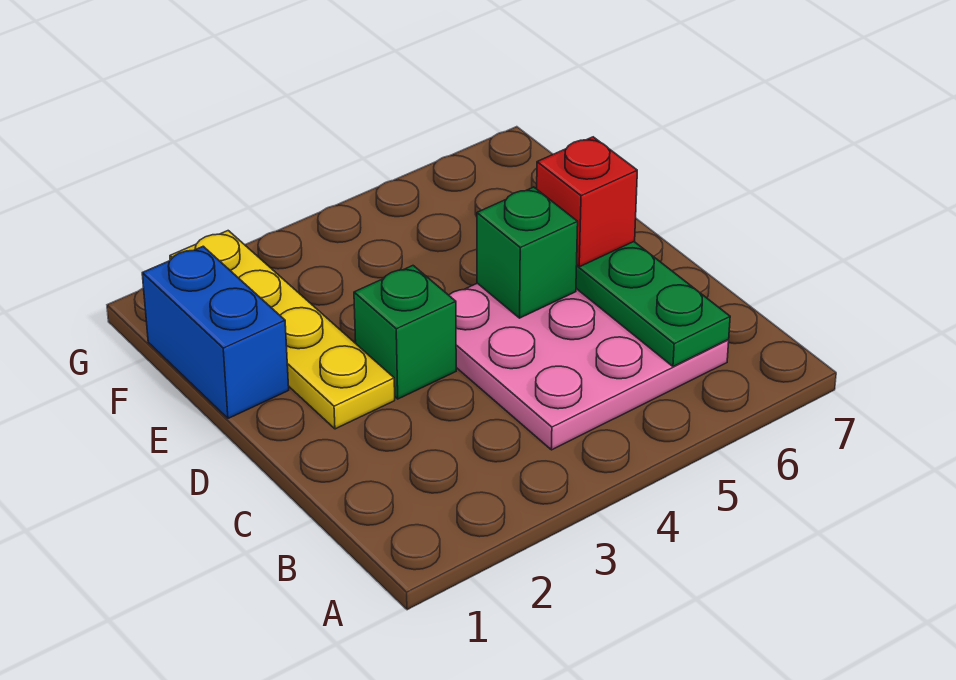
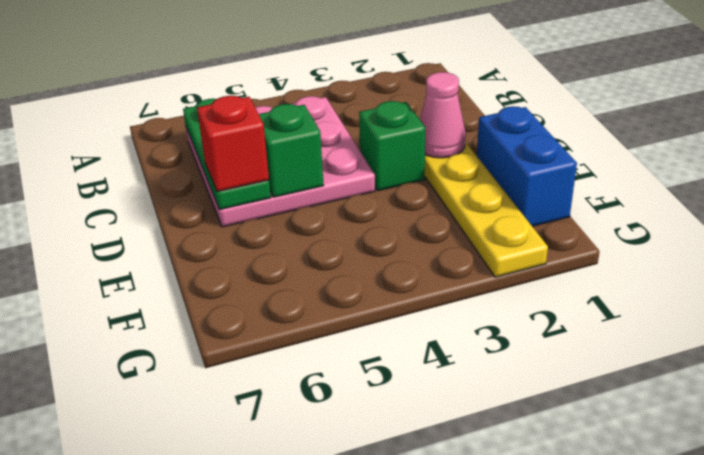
none -> pink 1x1 cone [420,72,466,158]

